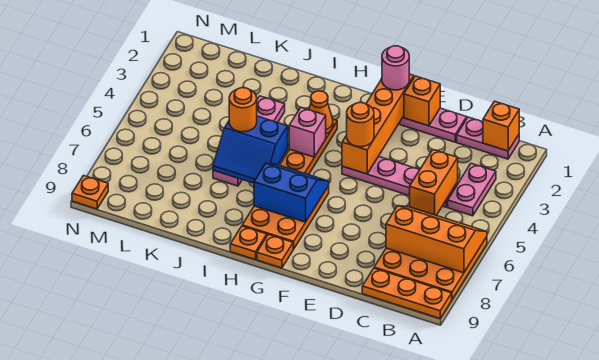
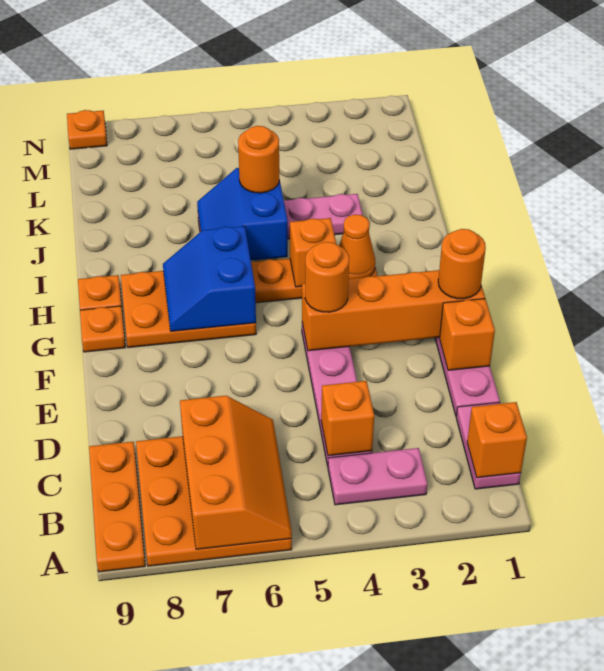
orange 1x2 brick [409,150,458,215] -> orange 1x1 brick [321,381,374,456]
pink 1x1 round brick [382,46,409,90] -> orange 1x1 round brick [438,229,486,299]
blue 2x2 slope [254,164,329,222] -> blue 2x2 slope turned to [163,226,256,331]
pink 1x1 brick [289,107,326,157] -> orange 1x1 brick [290,218,336,287]

